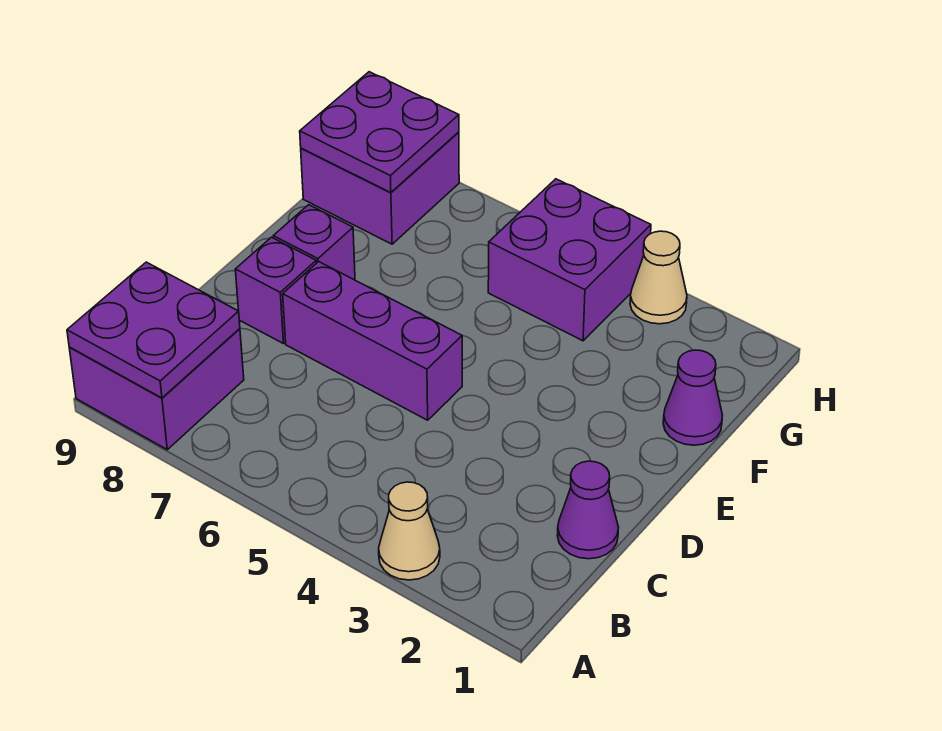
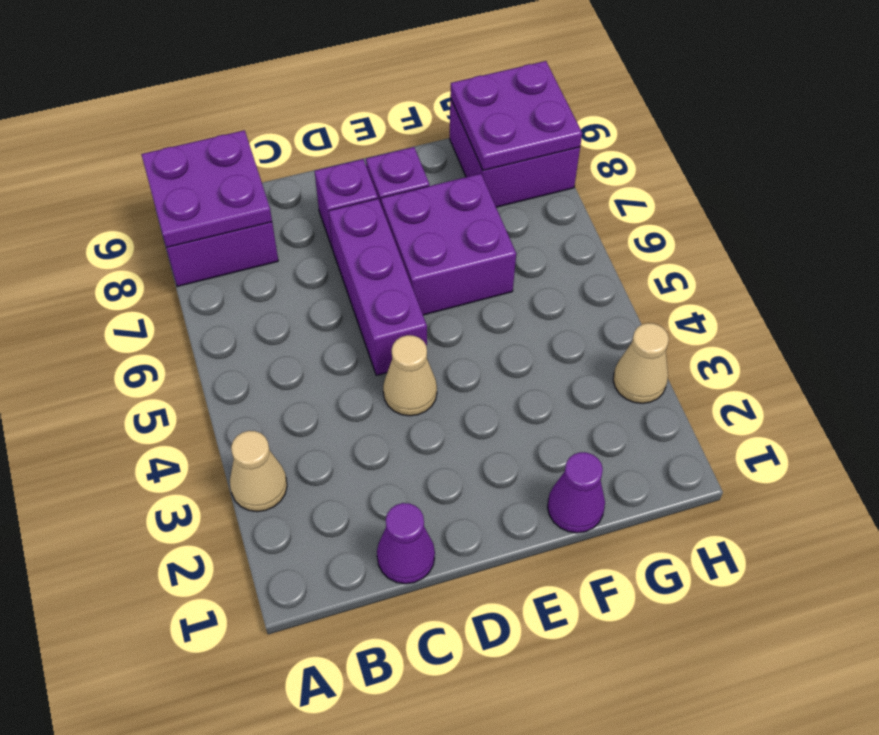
none -> tan 1x1 cone [383,335,437,416]
purple 2x2 brick [488,179,651,341] -> purple 2x2 brick moved to [381,174,516,315]

